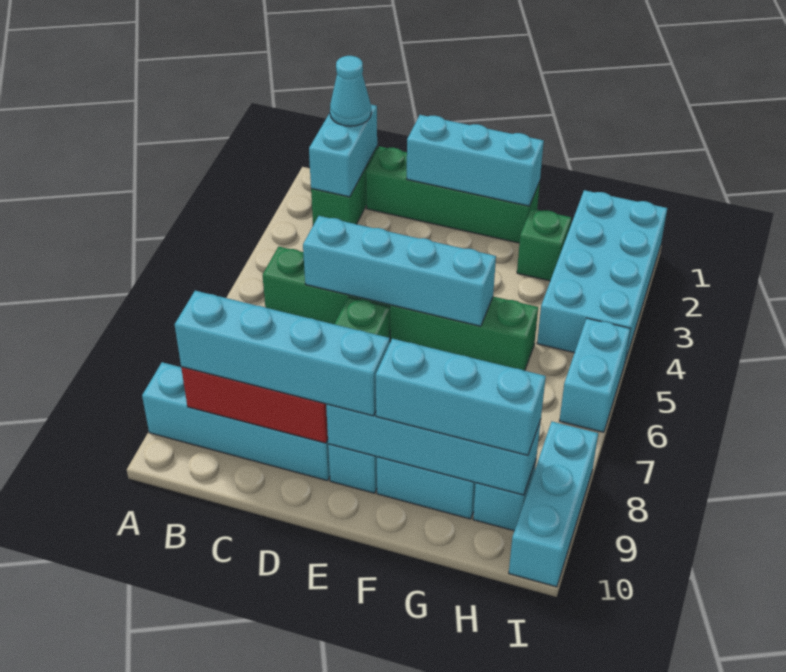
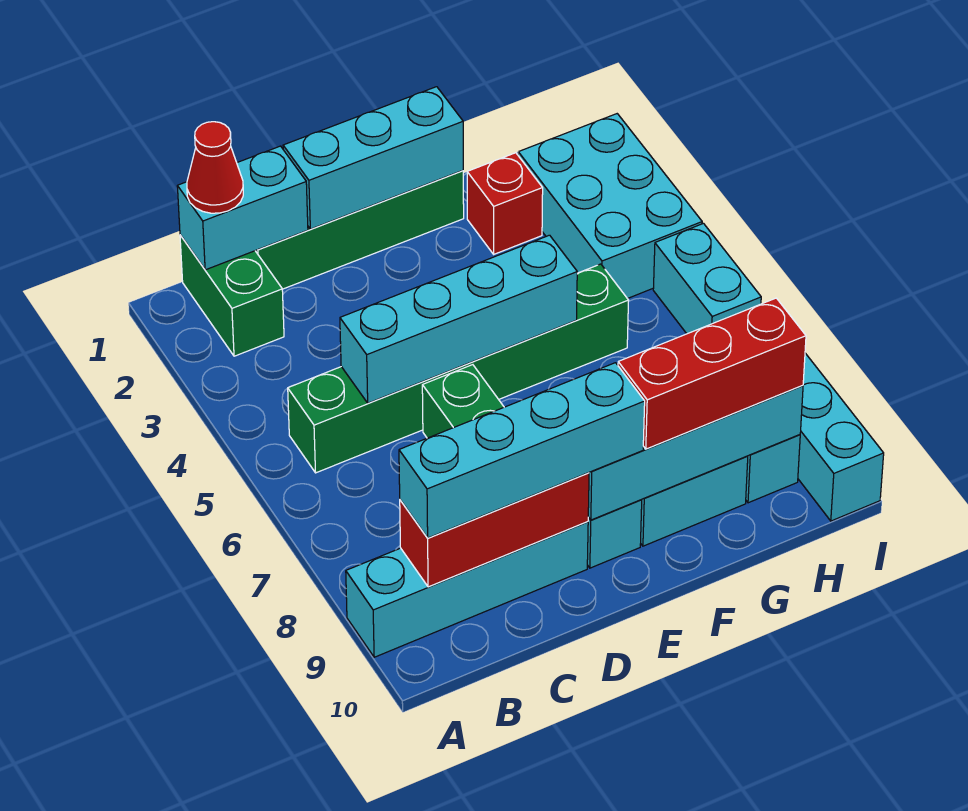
cyan 1x2 brick [309,105,377,197] -> cyan 1x2 brick turned to [177,146,308,270]
cyan 1x1 cone [330,56,371,126] -> red 1x1 cone [187,122,243,213]
cyan 1x3 brick [376,339,546,455] -> red 1x3 brick [618,298,806,449]
green 1x1 brick [517,209,571,281] -> red 1x1 brick [467,153,543,254]
cyan 2x4 brick [537,190,667,362] -> cyan 2x3 brick [518,114,702,299]

